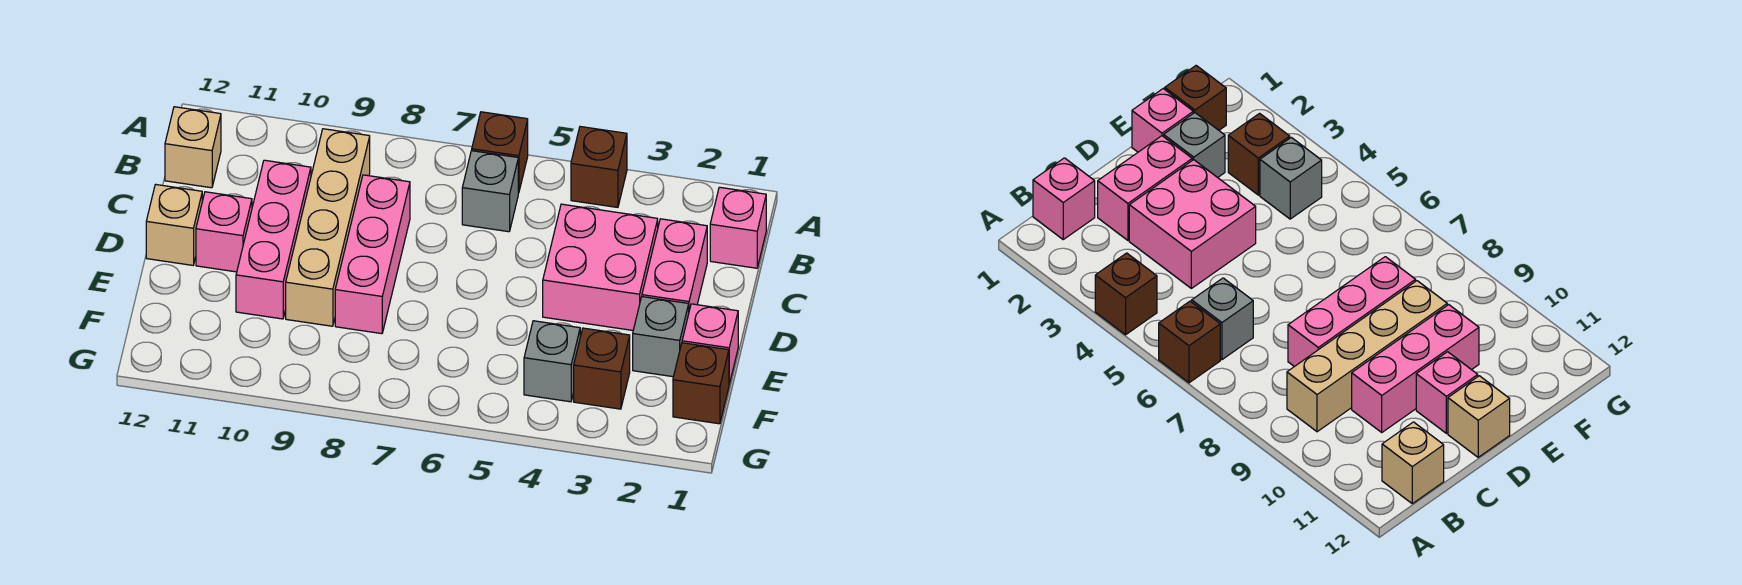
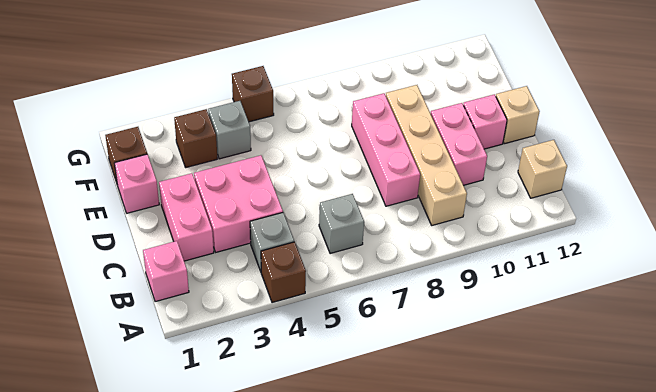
brown 1x1 brick [472,112,528,193] -> brown 1x1 brick moved to [232,66,274,122]
pink 1x3 brick [236,160,311,319] -> pink 1x2 brick [431,103,487,185]
grey 1x1 brick [633,297,689,377] -> grey 1x1 brick moved to [250,213,294,271]

